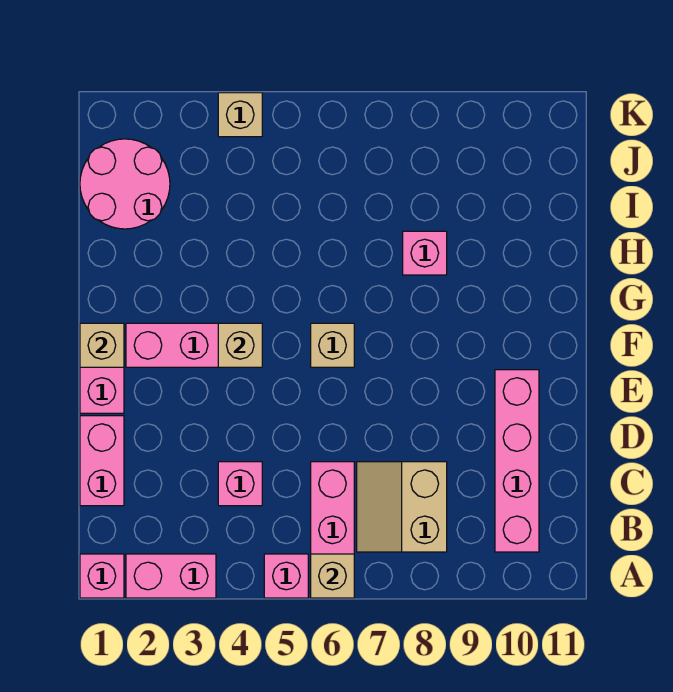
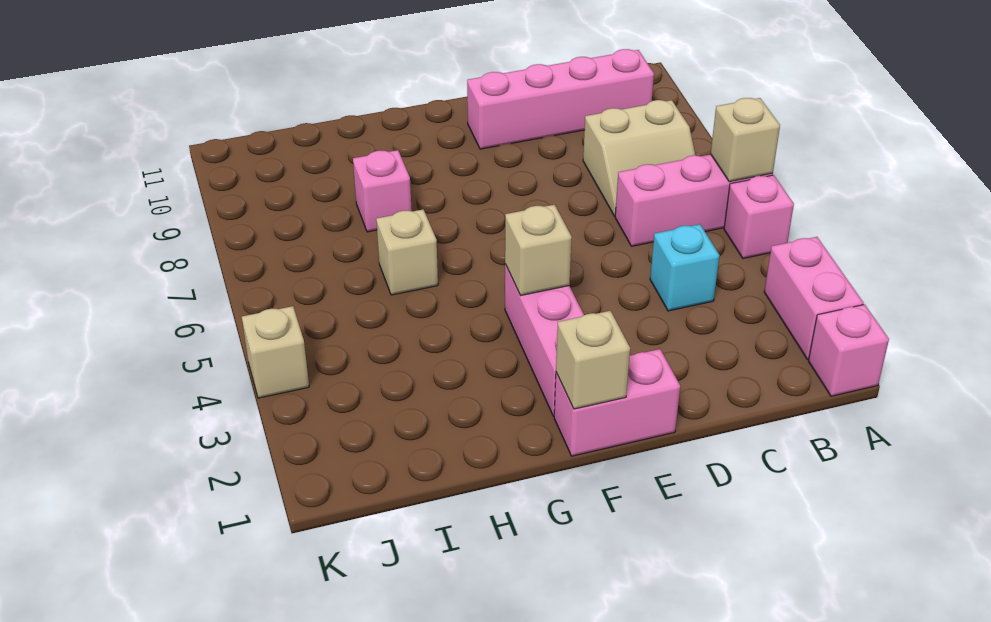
pink 1x2 brick [80,416,124,506] -> none
pink 1x1 brick [218,462,262,506] -> cyan 1x1 brick [650,224,720,311]
tan 1x1 brick [311,323,354,367] -> tan 1x1 brick moved to [376,209,438,295]
pink 2x2 round brick [80,139,170,229] -> none

